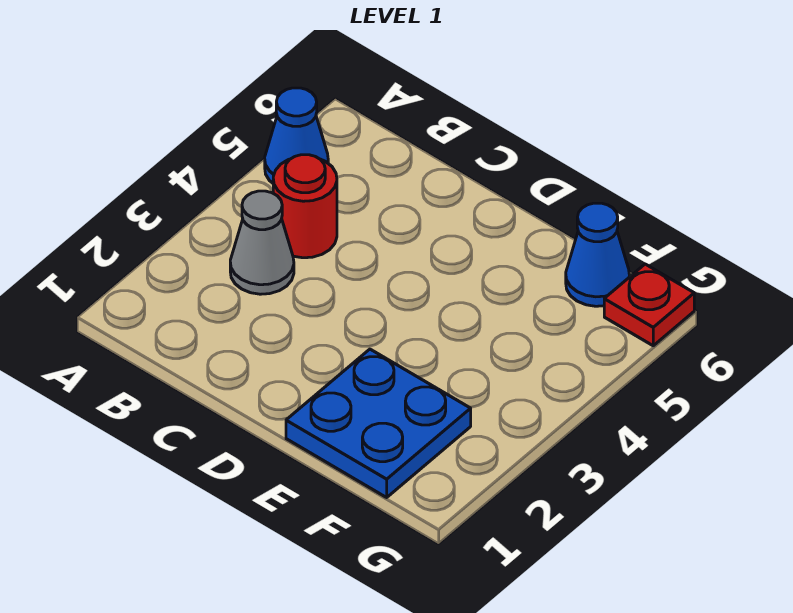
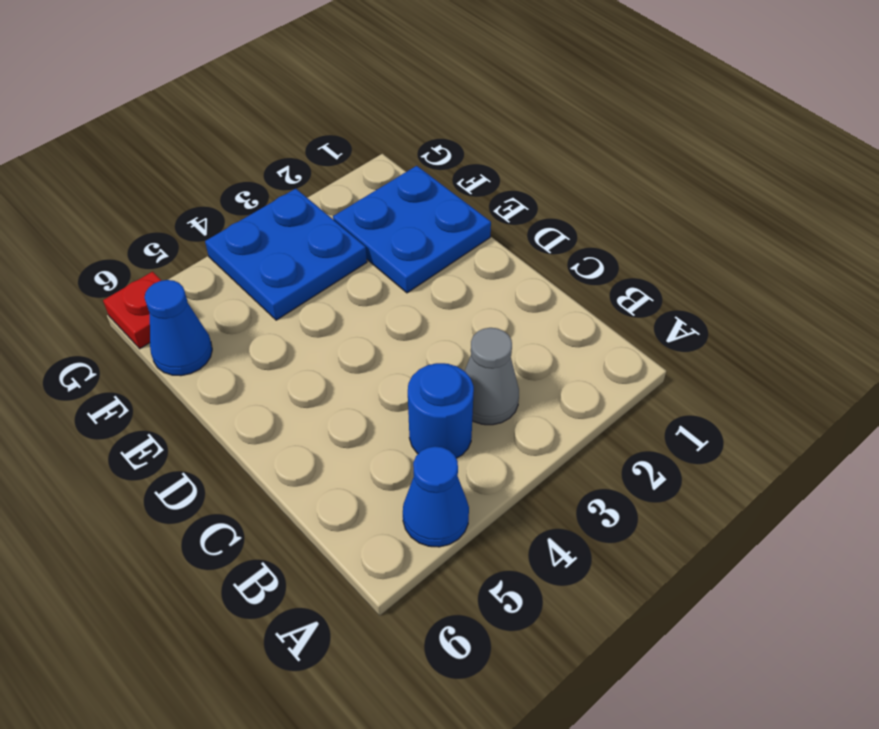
red 1x1 round brick [273,155,337,258] -> blue 1x1 round brick [408,363,474,458]
none -> blue 2x2 plate [205,189,367,320]

